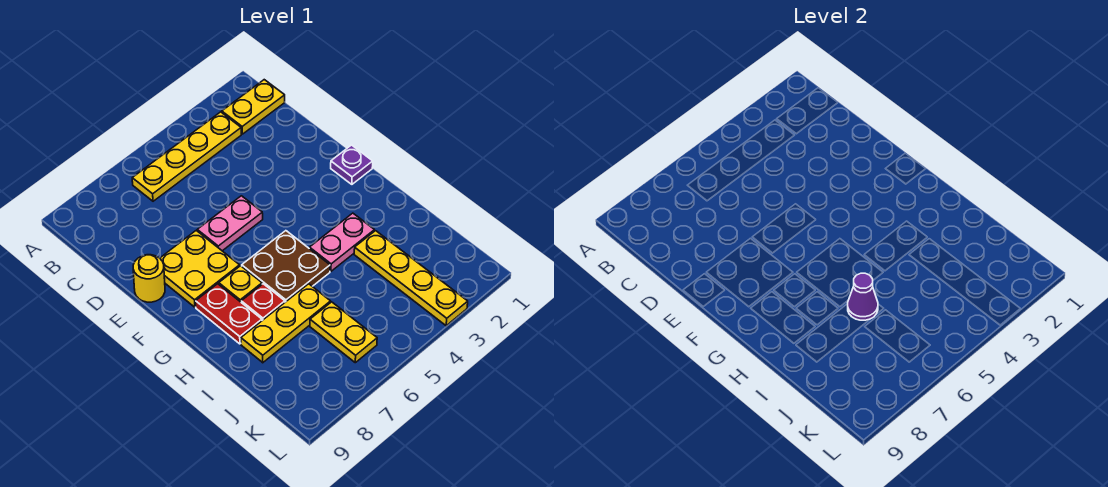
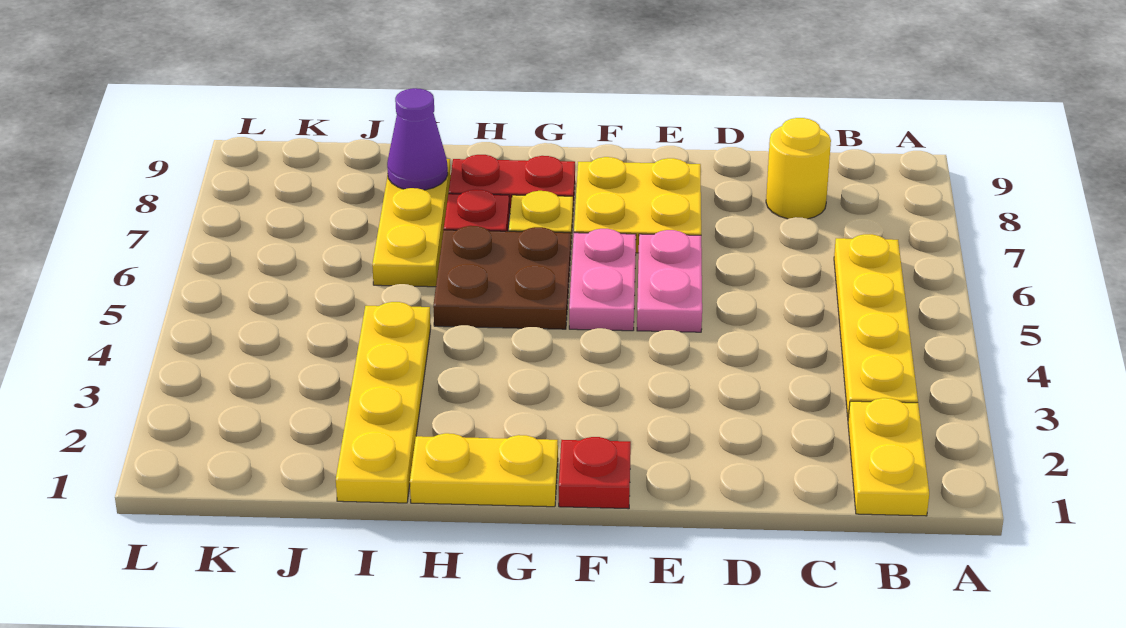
yellow 1x1 round brick [133,255,165,302] -> yellow 1x1 round brick moved to [766,118,831,219]
purple 1x1 plate [331,145,373,184] -> red 1x1 plate [559,437,631,509]
pink 1x2 plate [309,213,374,271] -> pink 1x2 plate moved to [569,229,636,331]
yellow 1x4 plate [354,231,468,326] -> yellow 1x4 plate turned to [336,302,431,503]
purple 1x1 cone [848,273,878,320] -> purple 1x1 cone moved to [387,88,448,190]
yellow 1x2 plate [310,302,377,363] -> yellow 1x2 plate moved to [410,433,558,507]

